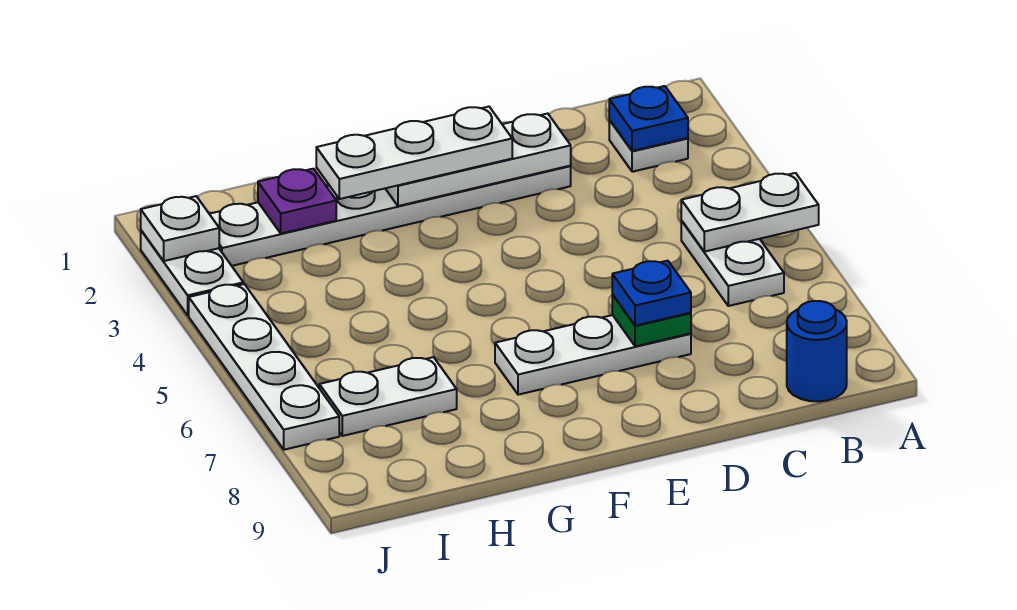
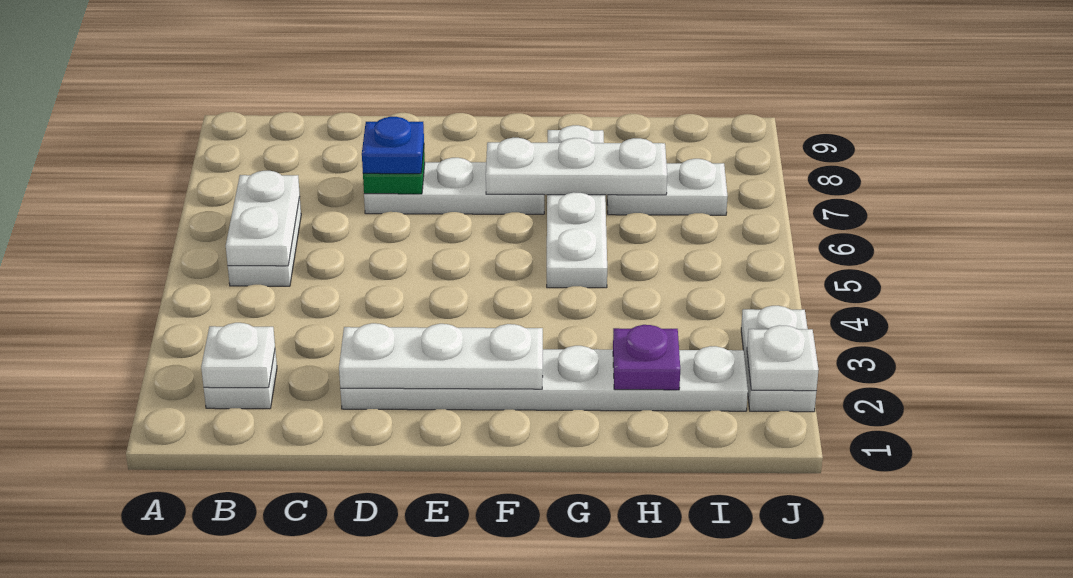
white 1x2 plate [681,173,819,252] -> white 1x2 plate turned to [226,171,300,266]
blue 1x1 plate [609,86,688,151] -> white 1x1 plate [201,323,275,388]
blue 1x1 round brick [787,301,847,401] -> none
white 1x3 plate [316,107,512,199] -> white 1x3 plate moved to [486,138,667,195]
white 1x4 plate [189,284,339,450] -> white 1x4 plate moved to [547,125,607,288]

